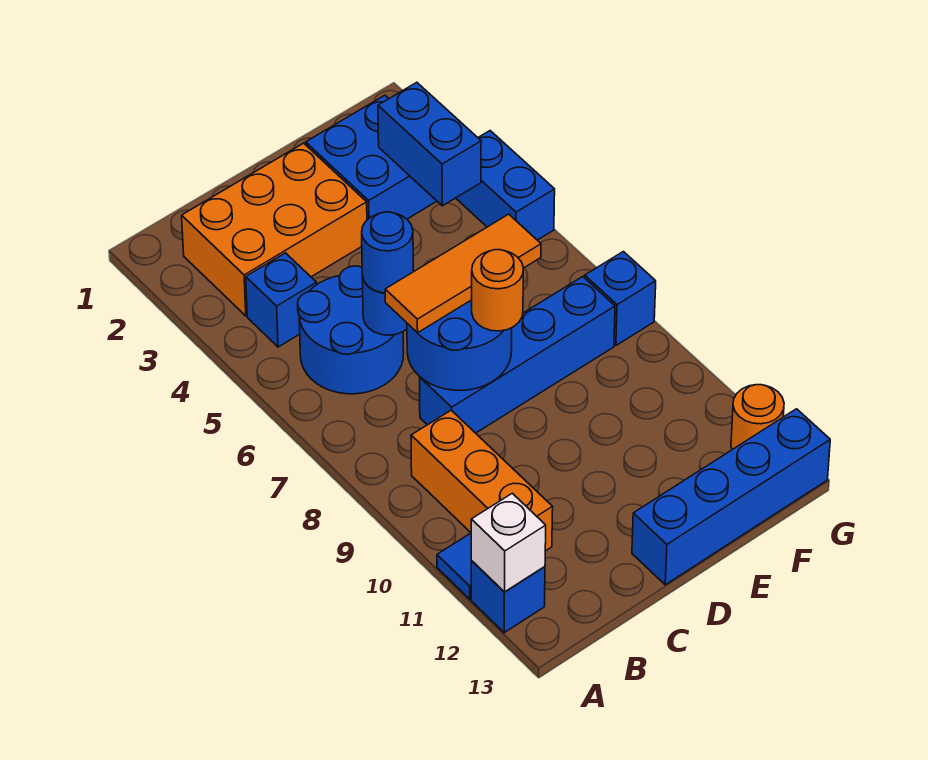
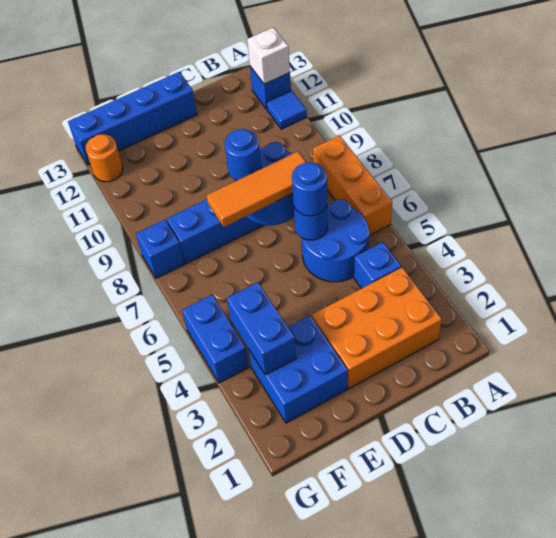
orange 1x3 brick [411,410,553,551] -> orange 1x3 brick moved to [313,135,392,235]
orange 1x1 round brick [472,250,523,331] -> blue 1x1 round brick [225,129,261,181]

